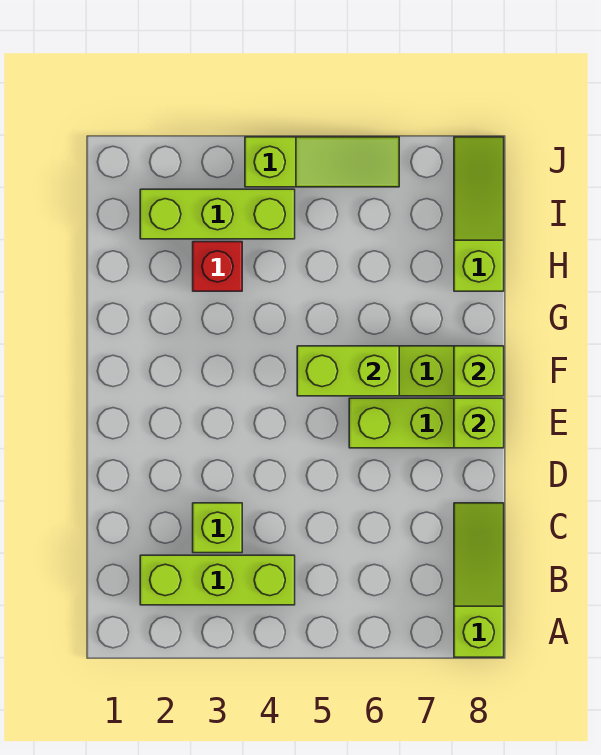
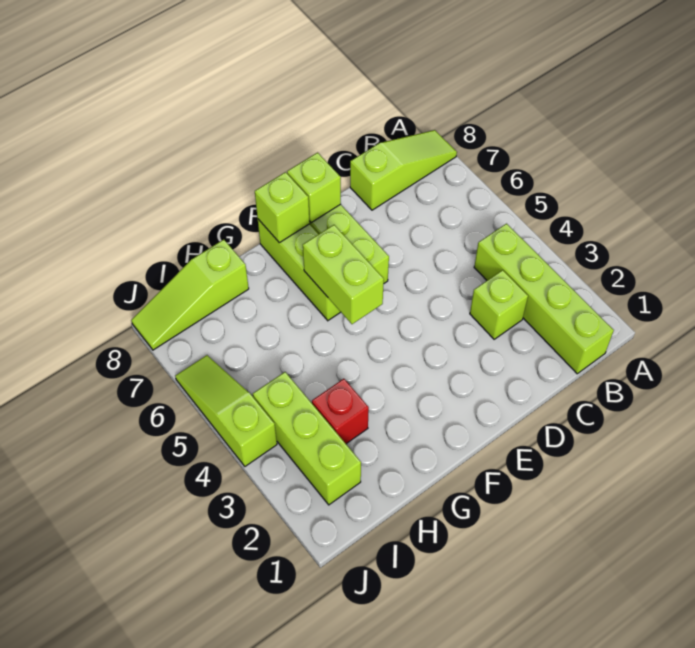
lime 1x3 slope [454,503,504,657] -> lime 1x3 slope turned to [350,130,457,210]
lime 1x3 brick [140,555,295,605] -> lime 1x4 brick [474,224,614,374]

